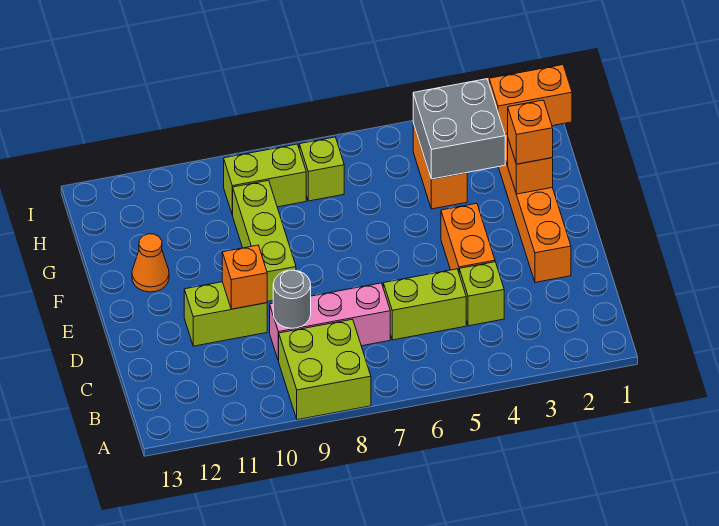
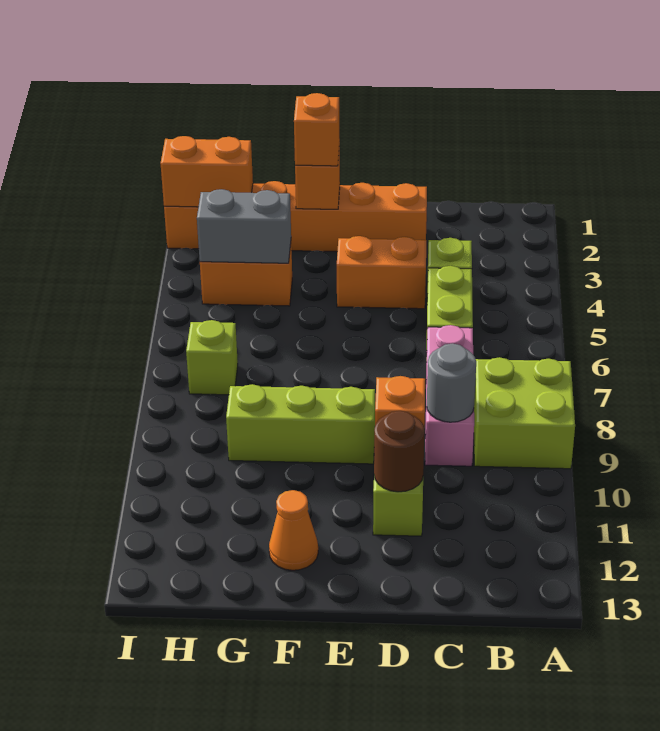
none -> brown 1x1 round brick [374,411,425,492]
grey 2x2 brick [413,79,505,179] -> grey 1x2 brick [197,189,291,263]
orange 1x2 brick [489,65,572,134] -> orange 1x2 brick turned to [161,136,253,207]
lime 1x2 brick [224,144,306,215] -> none

